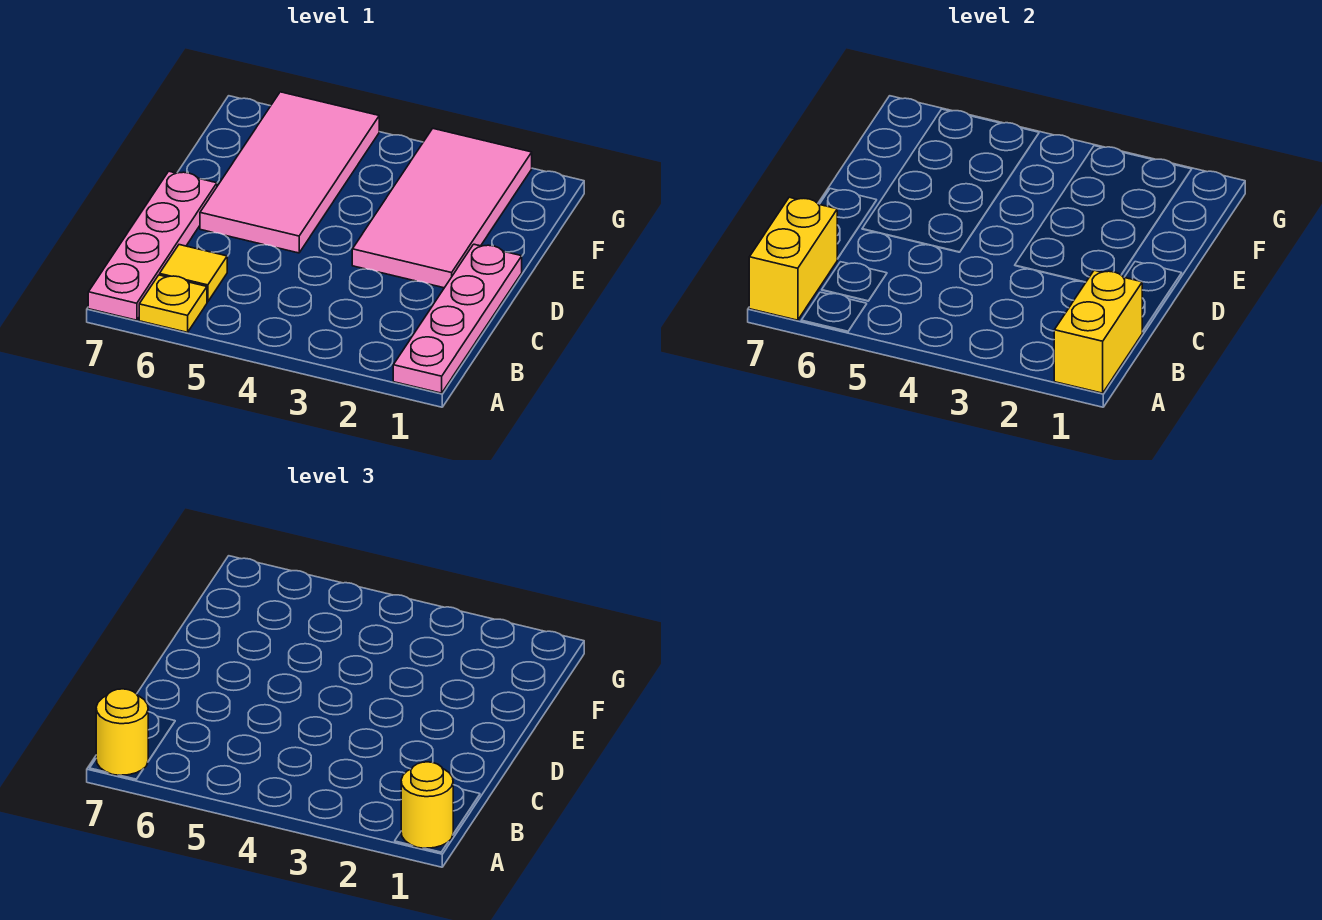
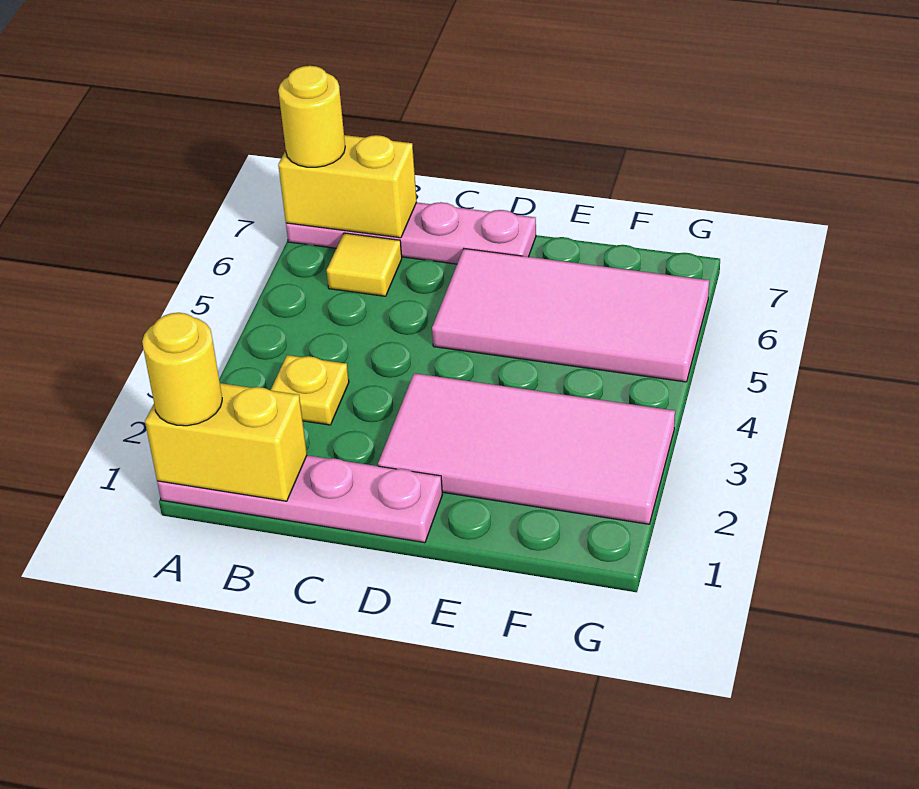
yellow 1x1 plate [139,275,207,332] -> yellow 1x1 plate moved to [271,355,349,425]

